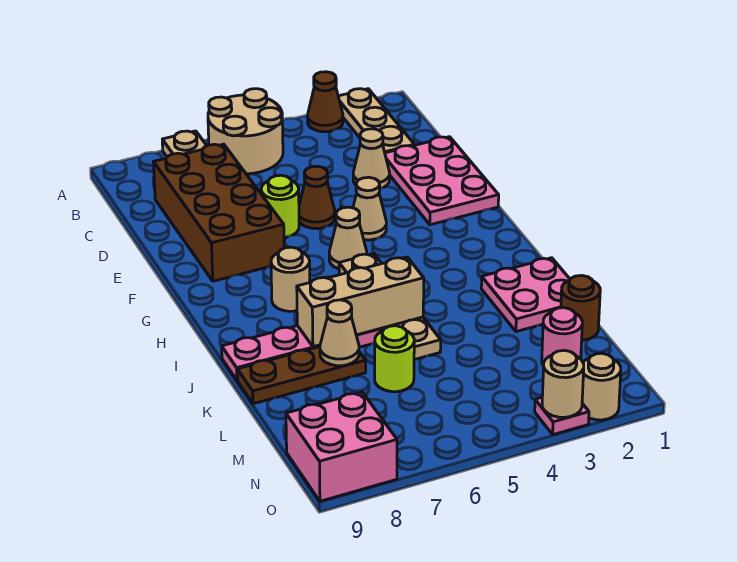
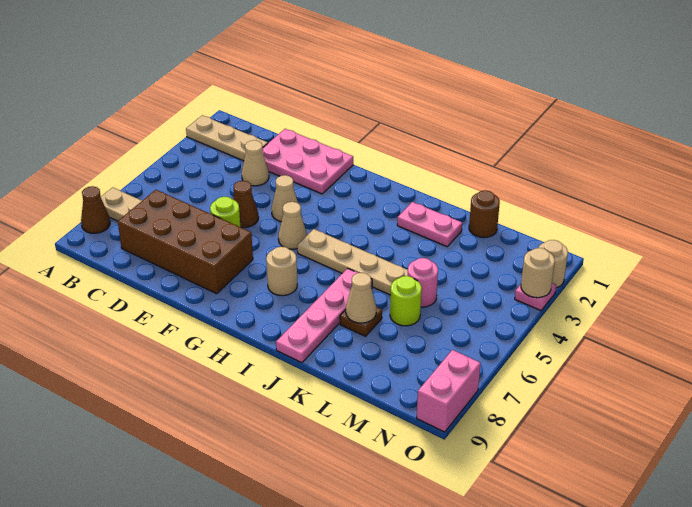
brown 1x1 cone [308,72,343,132] -> brown 1x1 cone moved to [81,186,110,233]
tan 2x2 round brick [208,89,283,174] -> none
pink 2x2 plate [481,258,570,332] -> pink 1x2 plate [397,202,462,247]
tan 1x3 brick [297,257,424,347] -> none
brown 1x3 plate [237,347,366,404] -> brown 1x1 plate [340,307,382,336]
pink 1x1 round brick [542,308,582,366] -> pink 1x1 round brick moved to [408,258,438,307]
pink 2x2 brick [286,392,397,501] -> pink 1x2 brick [417,350,481,432]

